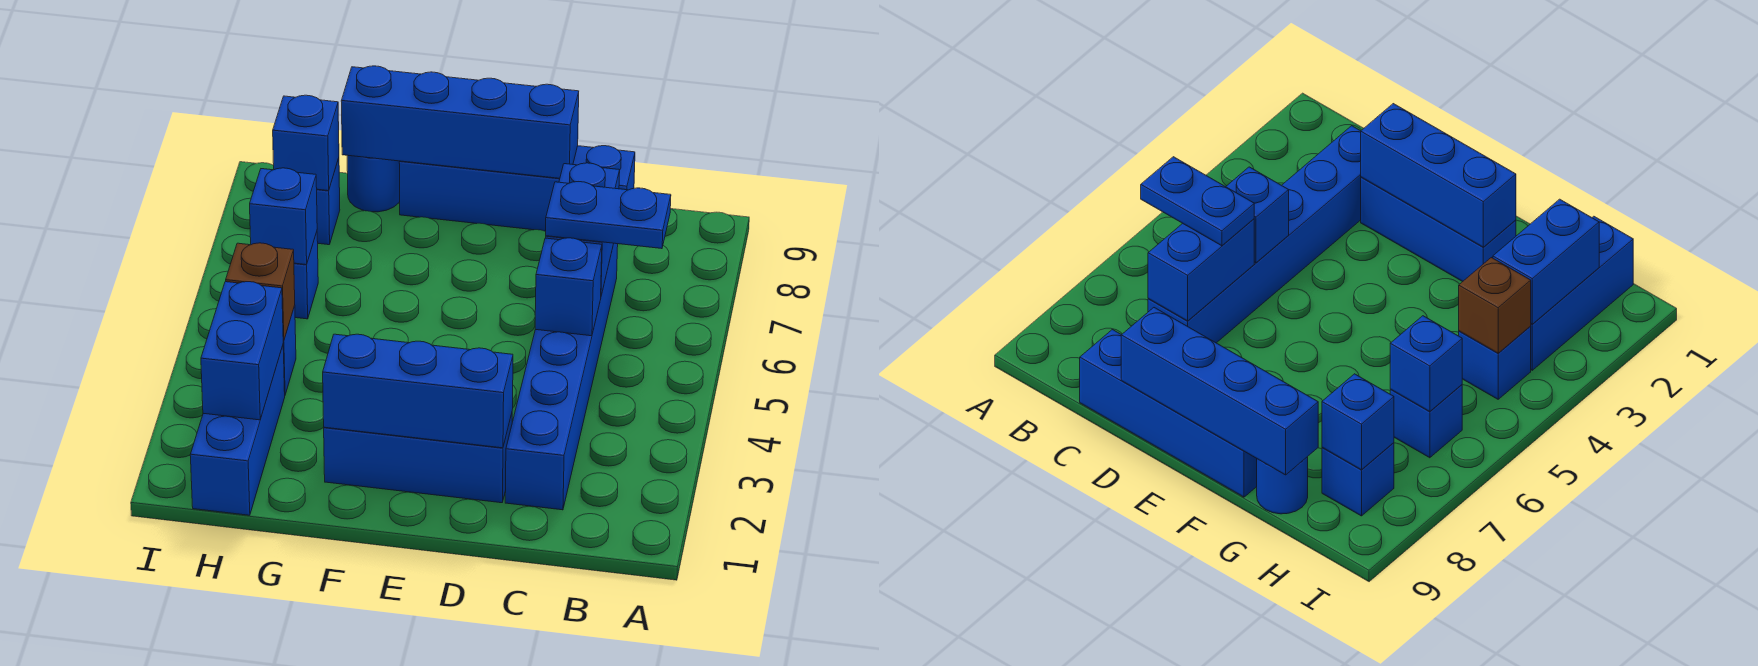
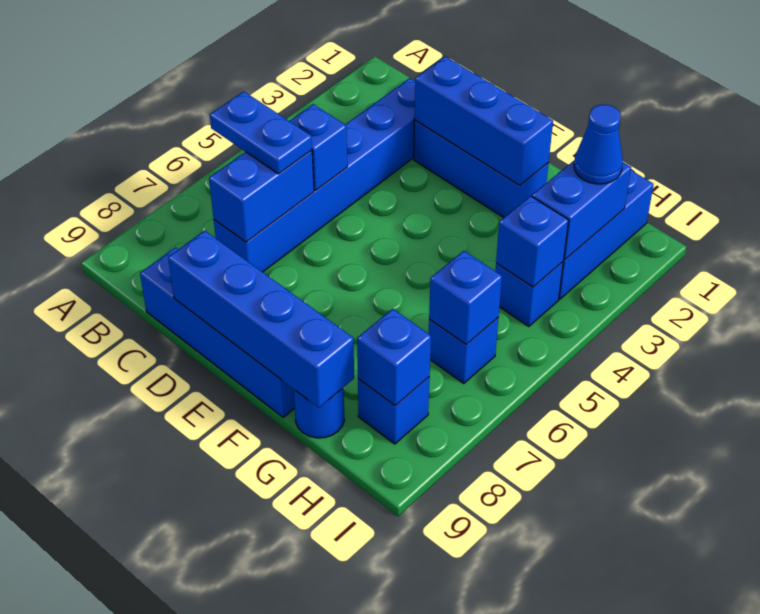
none -> blue 1x1 cone [574,105,623,184]
brown 1x1 brick [226,243,295,341] -> blue 1x1 brick [496,196,569,287]

